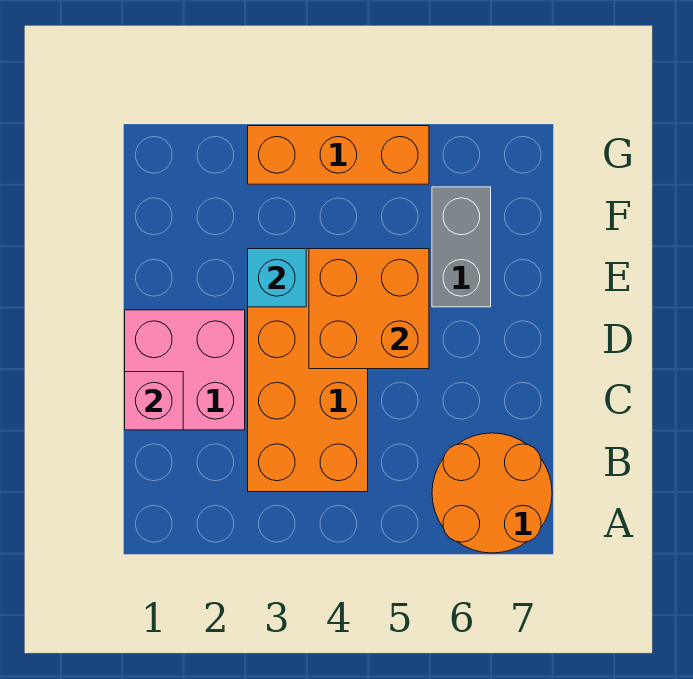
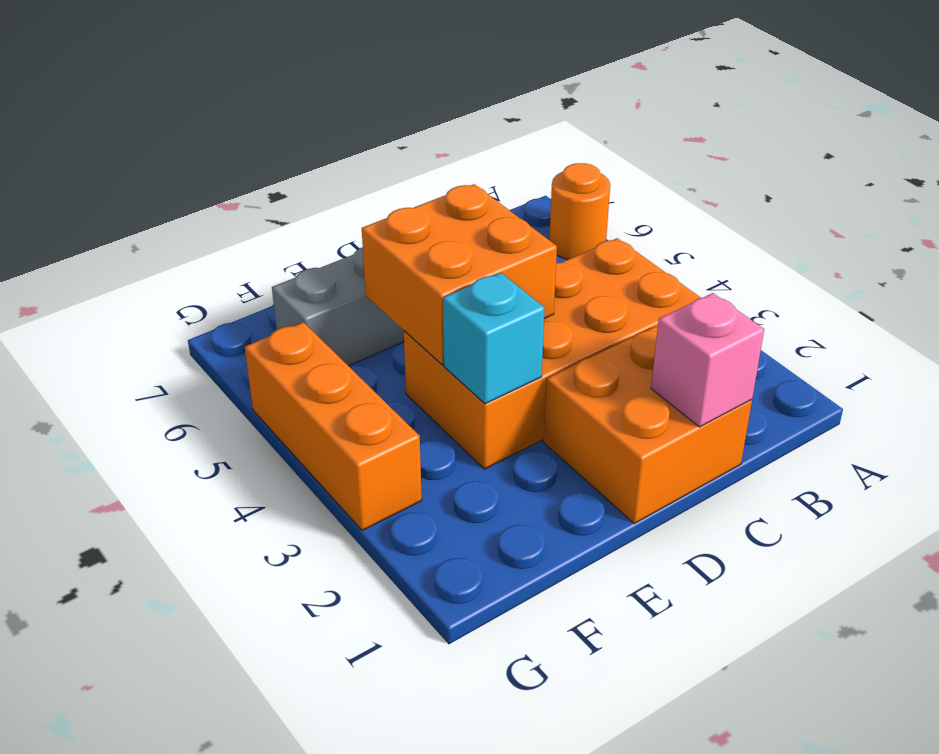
orange 2x2 round brick [432,433,552,553] -> orange 1x1 round brick [549,163,610,259]
pink 2x2 brick [125,310,245,430] -> orange 2x2 brick [544,327,752,523]

